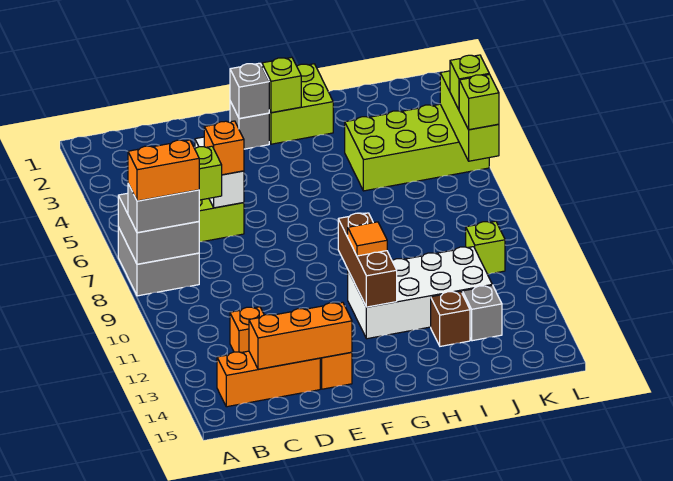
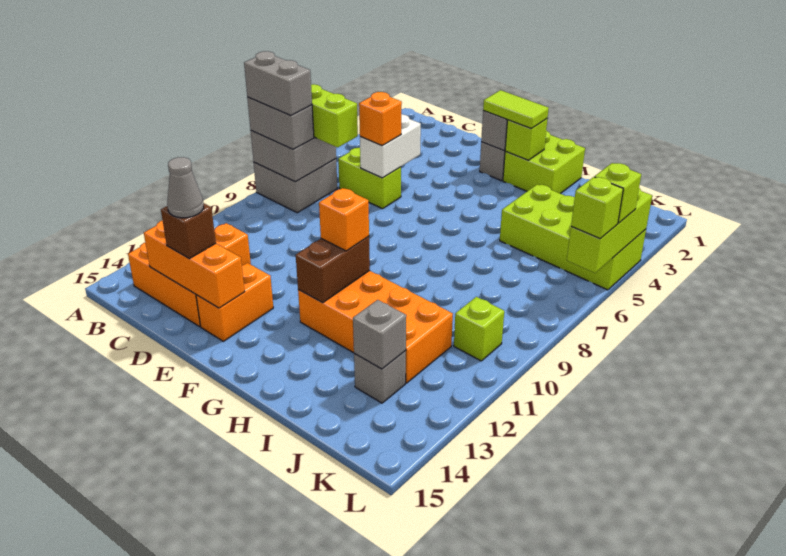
orange 1x2 brick [128,140,199,201] -> grey 1x2 brick [244,51,312,115]
none -> grey 1x1 cone [167,157,204,218]
none -> lime 1x2 tile [483,90,549,129]
brown 1x3 brick [338,213,397,307] -> brown 1x2 brick [296,236,370,303]
white 2x4 brick [348,247,492,339] -> orange 2x4 brick [298,271,453,383]
orange 1x1 tile [348,222,387,256] -> orange 1x1 brick [319,188,369,251]
brown 1x1 brick [431,291,470,346] -> brown 1x1 brick moved to [161,204,216,259]
none -> grey 1x1 brick [353,300,406,369]

